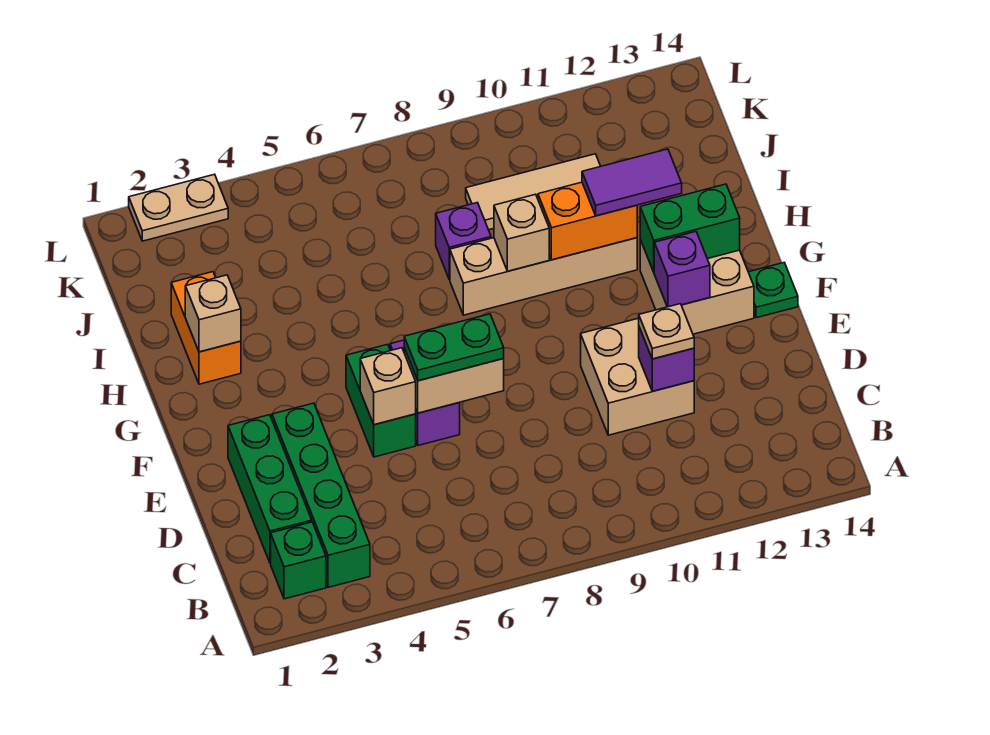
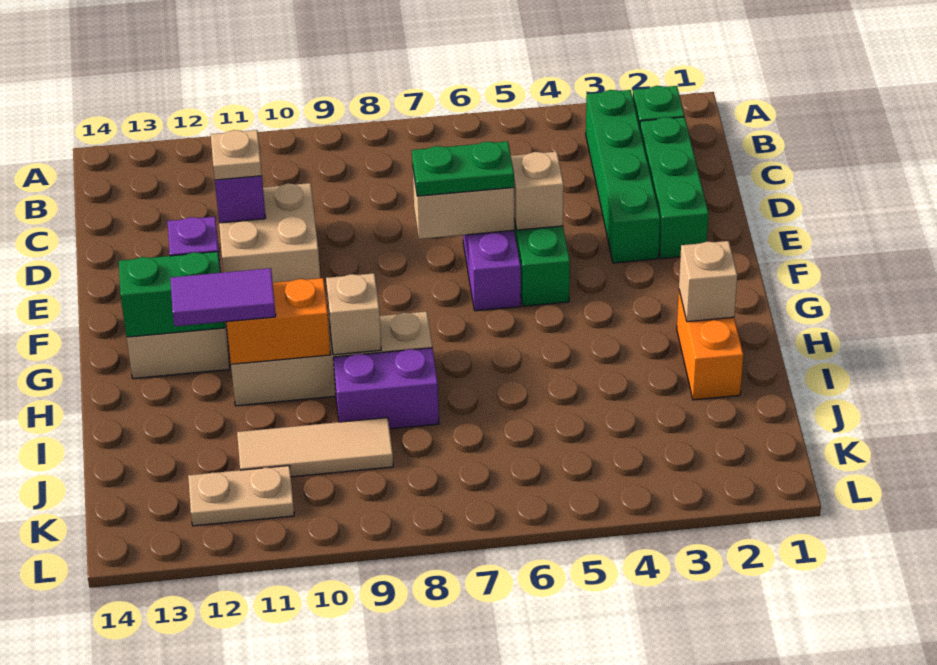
green 1x1 plate [749,263,798,318] -> none
purple 1x1 brick [436,203,491,279] -> purple 1x2 brick [333,348,439,429]
tan 1x2 plate [129,174,228,241] -> tan 1x2 plate moved to [188,466,294,526]

